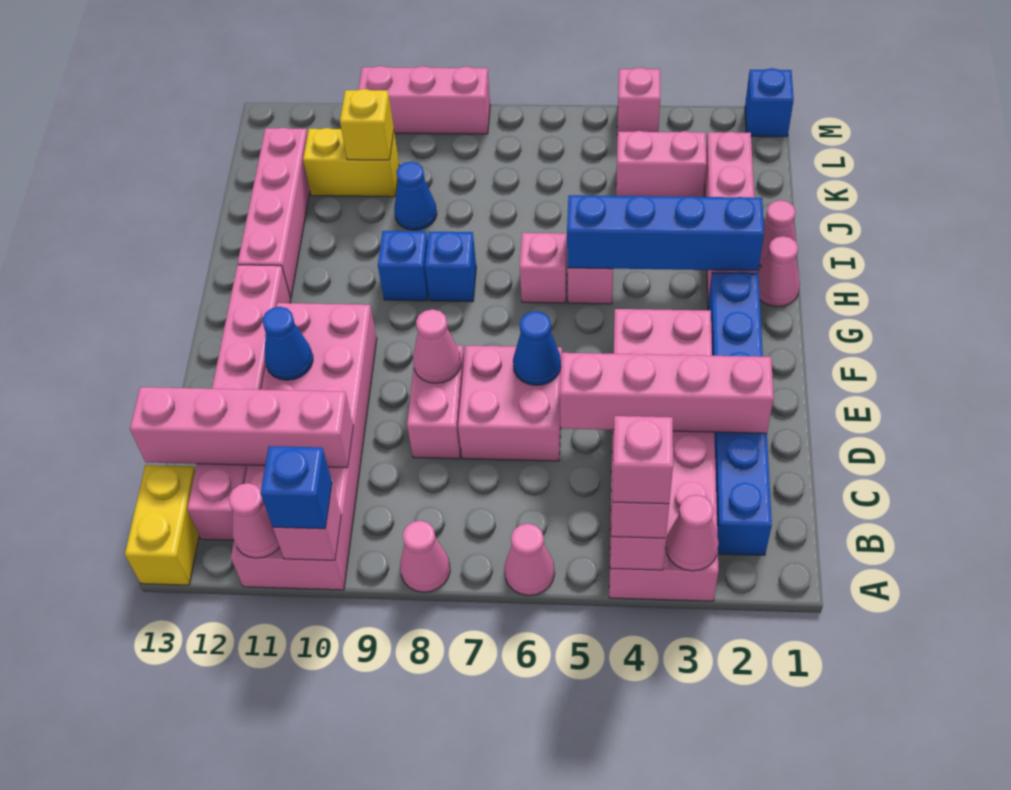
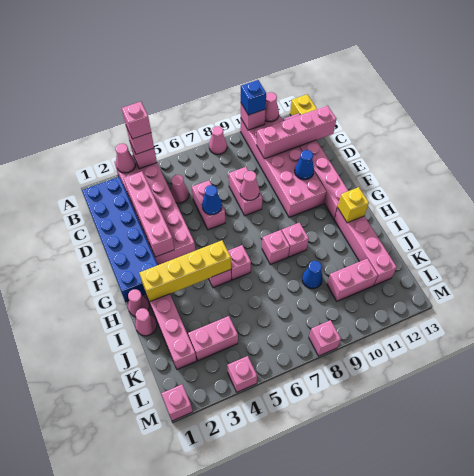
pink 1x1 cone [504,523,555,596] -> pink 1x1 cone moved to [171,175,189,203]
blue 1x6 brick [708,272,772,555] -> blue 2x6 brick [82,177,157,302]
pink 1x4 brick [560,353,774,433] -> pink 1x4 brick turned to [124,172,174,257]
pink 2x2 brick [458,346,562,461] -> pink 1x2 brick [192,180,225,230]
blue 1x4 brick [567,195,764,271] -> yellow 1x4 brick [139,240,231,302]
blue 1x1 brick [425,232,476,302] -> pink 1x1 brick [262,230,290,264]
blue 1x1 brick [378,231,428,301] -> pink 1x1 brick [282,223,309,257]
yellow 1x2 brick [303,128,399,197] -> pink 1x2 brick [327,258,378,301]
yellow 1x1 brick [340,89,394,160] -> yellow 1x1 brick moved to [338,187,369,223]
blue 1x1 brick [745,68,794,137] -> pink 1x1 brick [161,384,193,421]
pink 1x3 brick [358,66,490,134] -> pink 1x1 brick [309,320,341,356]

